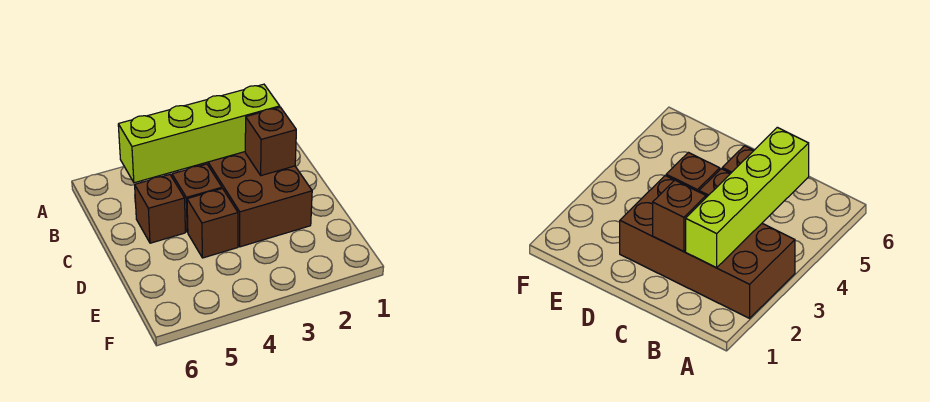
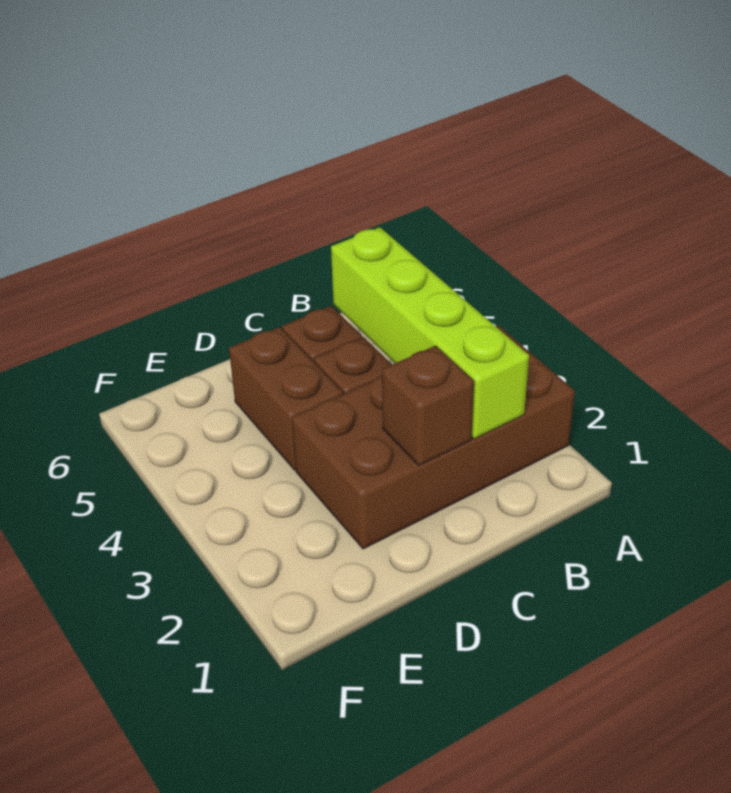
brown 1x1 brick [187,189,238,258] -> brown 1x2 brick [229,327,343,470]

